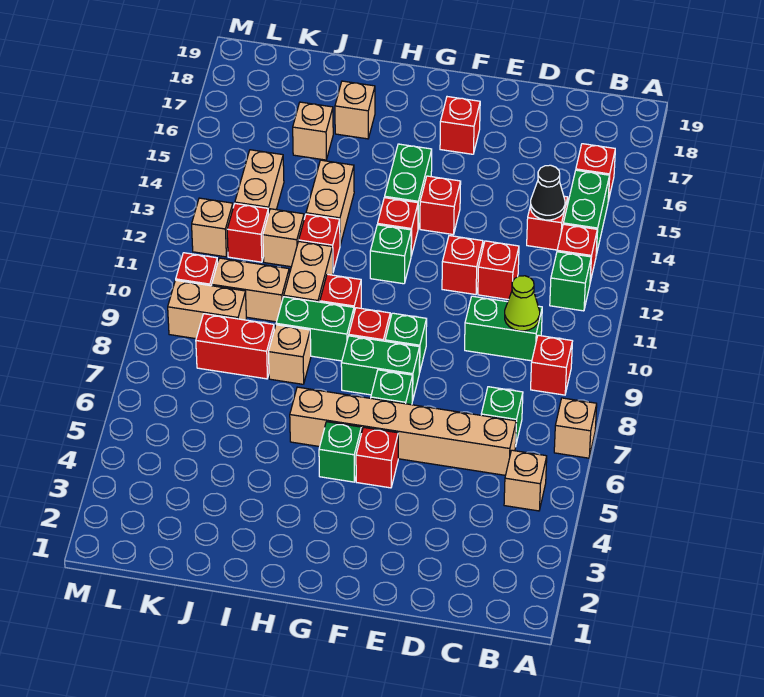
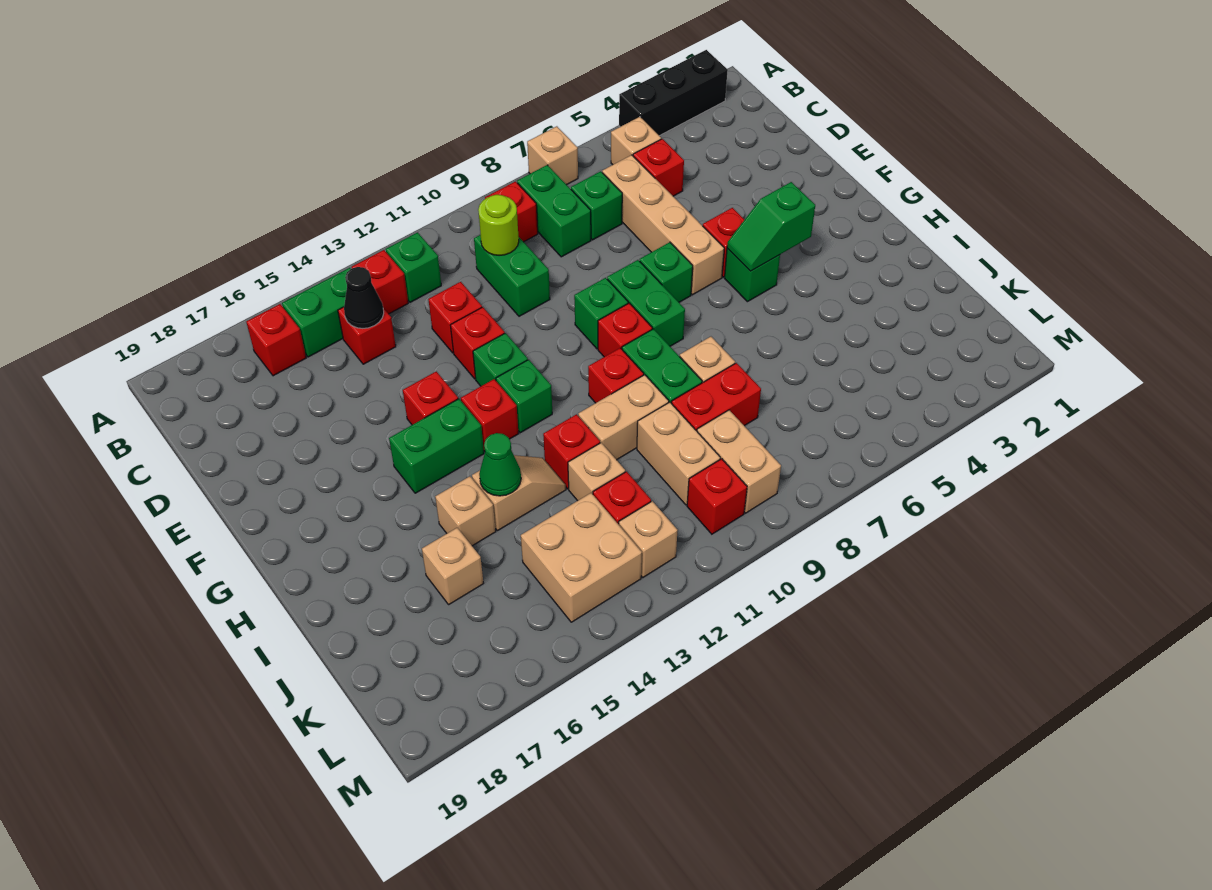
none -> black 1x3 brick [619,50,728,136]
none -> green 1x2 brick [517,165,591,257]
tan 1x6 brick [290,387,516,475] -> tan 1x4 brick [602,155,724,295]
lime 1x1 cone [505,276,540,331] -> lime 1x1 round brick [478,195,519,255]
none -> green 1x1 brick [473,333,528,386]
red 1x1 brick [440,97,480,154] -> red 1x1 brick moved to [633,139,684,196]
none -> green 1x2 slope [727,182,815,271]
tan 1x2 brick [306,160,354,245] -> tan 1x2 slope [472,455,566,531]
none -> green 1x1 cone [479,433,521,496]
tan 1x1 brick [335,81,375,139] -> tan 1x1 brick moved to [435,476,496,546]
red 1x2 brick [196,314,274,379] -> red 1x2 brick turned to [671,363,761,431]
tan 1x2 brick [235,150,284,213] -> tan 2x2 brick [521,493,642,622]

